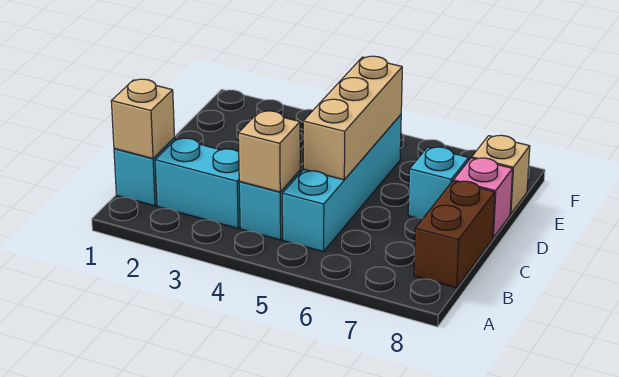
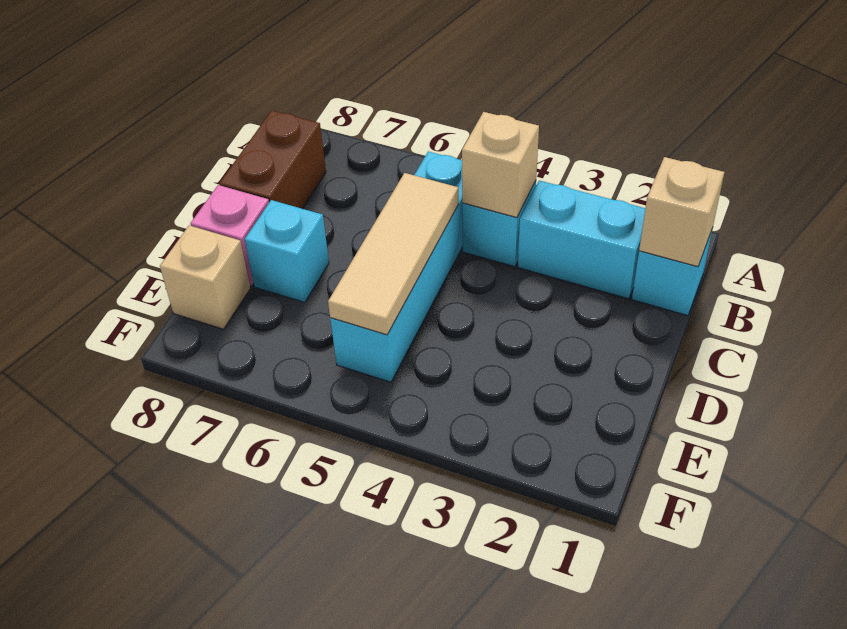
tan 1x3 brick [303,56,402,180] -> tan 1x3 tile [328,173,459,335]

